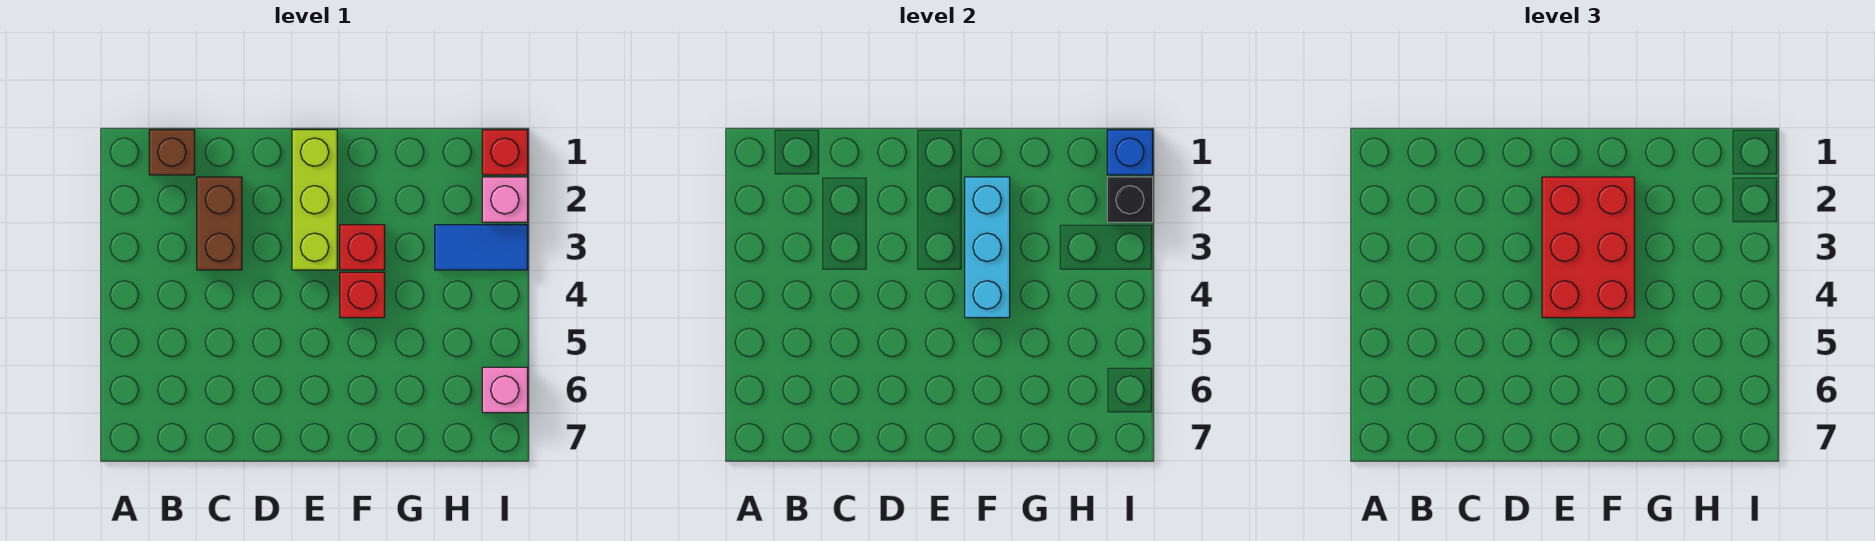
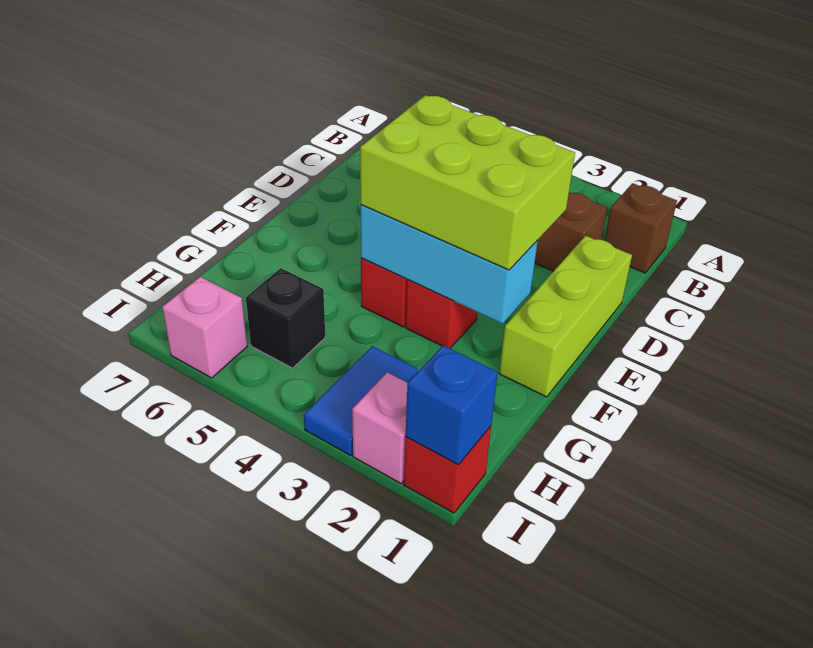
lime 1x3 brick [292,130,337,270] -> lime 1x3 brick turned to [499,236,632,397]
red 2x3 brick [1542,177,1635,318] -> lime 2x3 brick [360,95,575,270]
black 1x1 brick [1107,177,1153,222] -> black 1x1 brick moved to [246,268,325,368]

